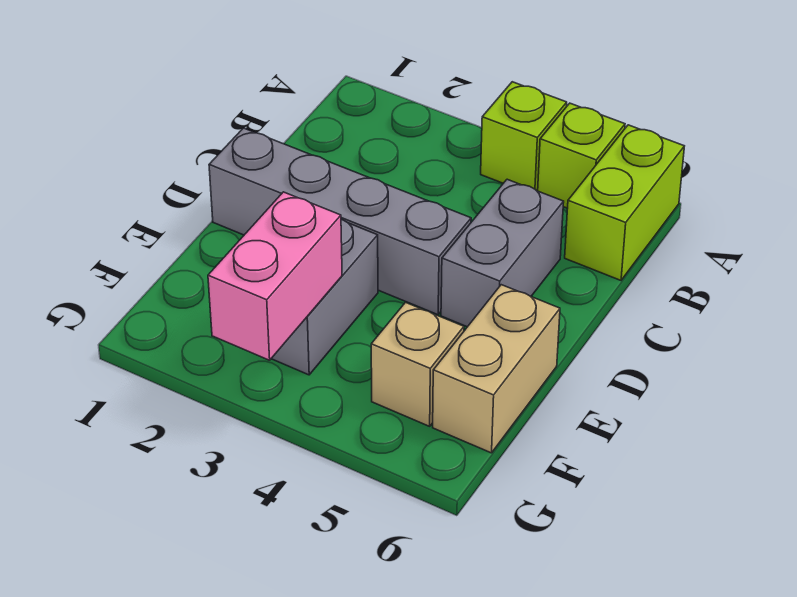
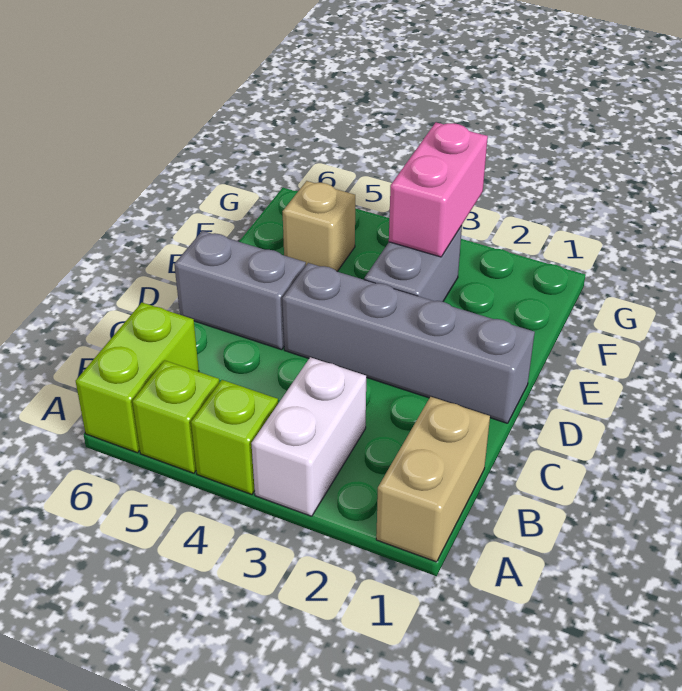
none -> white 1x2 brick [251,357,366,516]
grey 1x2 brick [441,179,564,327] -> grey 1x2 brick turned to [174,231,306,350]
tan 1x2 brick [433,285,560,453] -> tan 1x2 brick moved to [376,397,490,562]

